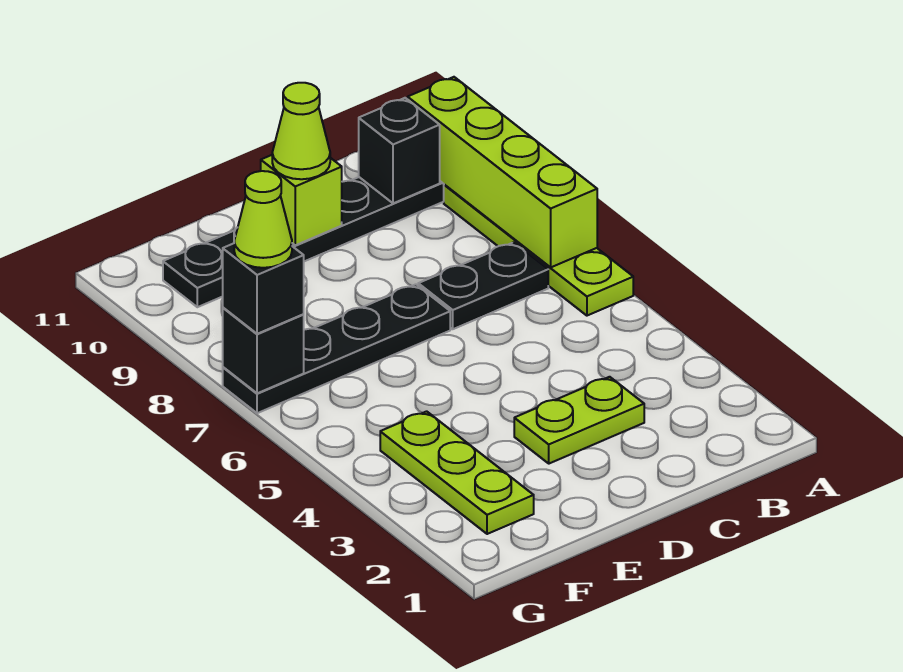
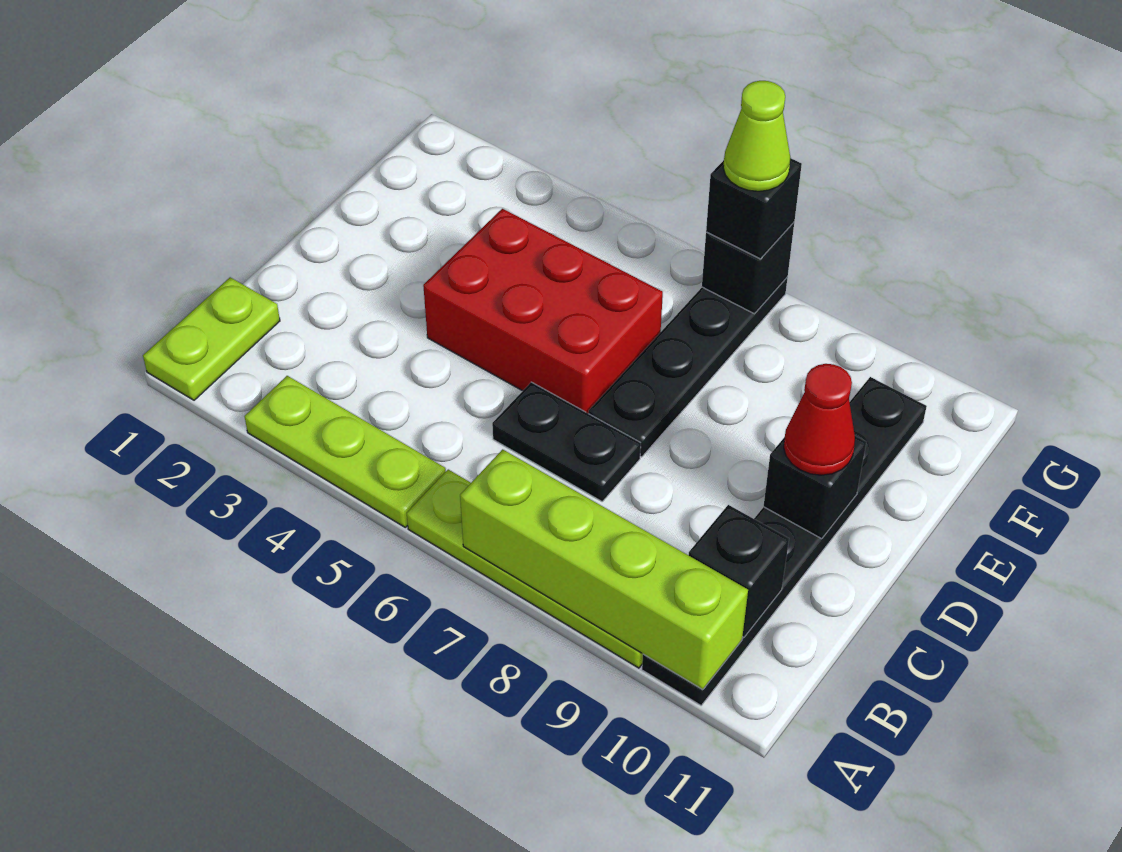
black 1x2 plate [418,242,548,329] -> black 1x2 plate turned to [492,382,641,501]
lime 1x2 plate [514,377,644,464] -> lime 1x2 plate moved to [143,277,280,400]
none -> red 2x3 brick [423,209,663,414]
lime 1x1 brick [261,155,342,245] -> black 1x1 brick [764,436,866,539]
lime 1x1 cone [272,83,330,179] -> red 1x1 cone [784,364,855,475]
lime 1x3 plate [380,411,534,534] -> lime 1x3 plate moved to [244,376,446,527]

